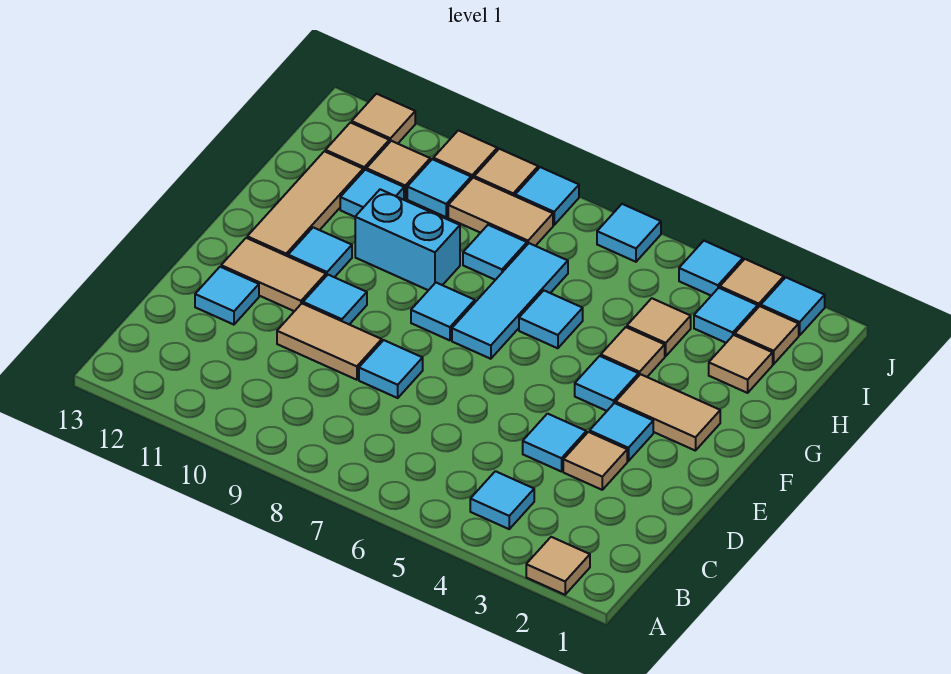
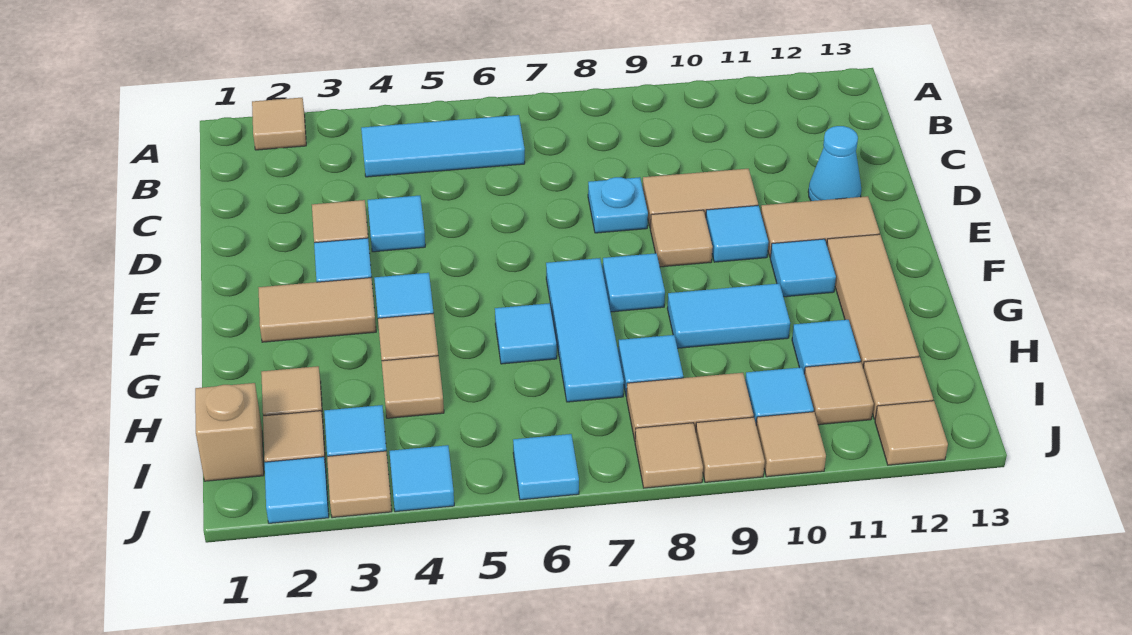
cyan 1x1 tile [470,471,534,529] -> cyan 1x3 tile [361,115,525,177]
cyan 1x1 tile [359,340,423,398] -> cyan 1x1 plate [588,177,648,233]
cyan 1x1 tile [195,267,259,325] -> cyan 1x1 cone [808,126,861,201]
none -> tan 1x1 tile [650,210,713,267]
cyan 1x2 brick [355,189,460,290] -> cyan 1x2 tile [667,283,790,348]
none -> tan 1x1 brick [195,383,264,481]
cyan 1x1 tile [515,167,579,225] -> tan 1x1 tile [635,423,703,488]

